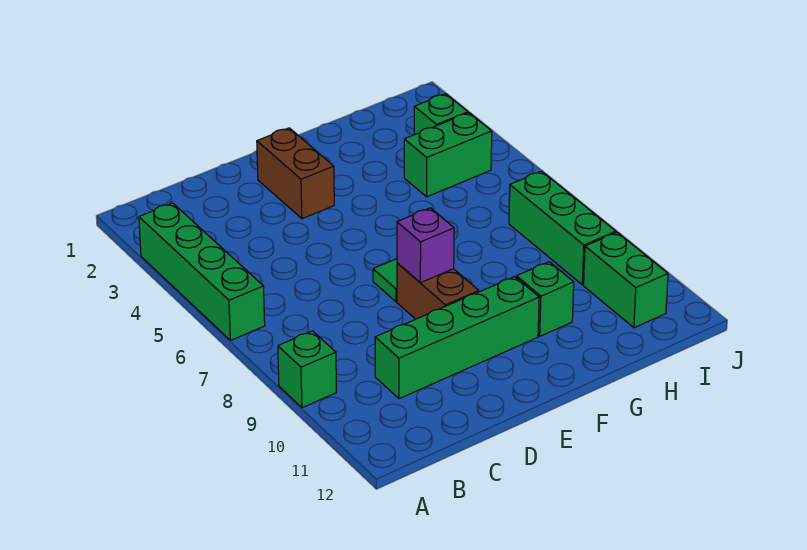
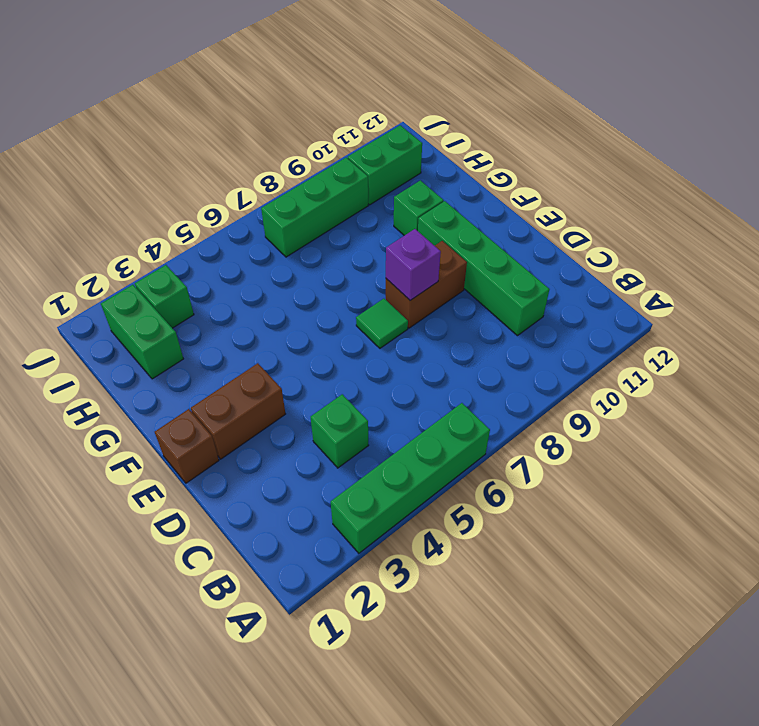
green 1x1 brick [278,331,336,408] -> green 1x1 brick moved to [311,394,369,468]
none -> brown 1x1 brick [155,409,219,483]
green 1x2 brick [404,113,492,197] -> green 1x2 brick moved to [101,285,183,379]

